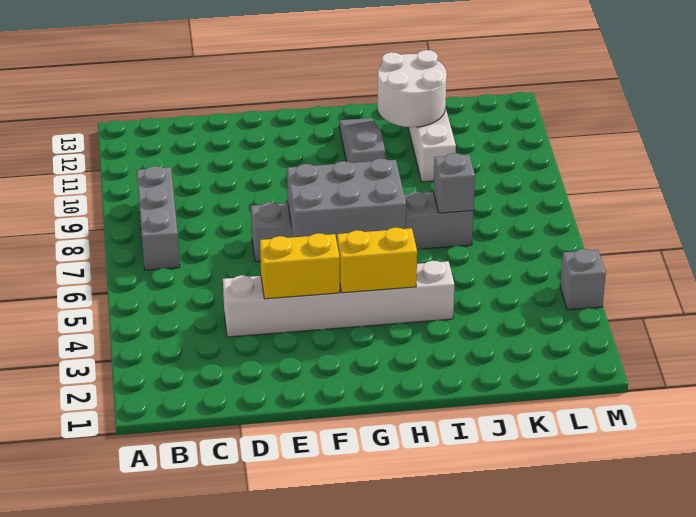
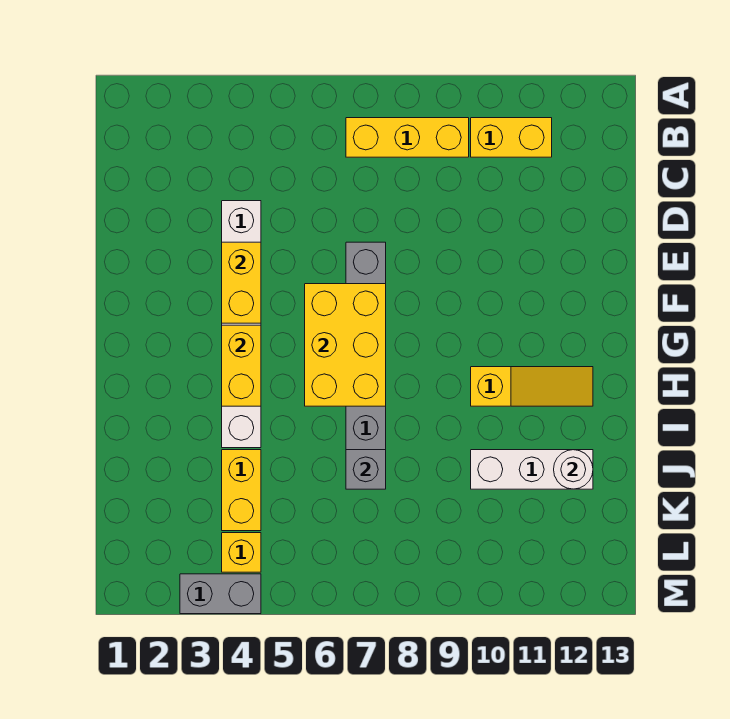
grey 1x3 brick [137,166,180,270] -> yellow 1x3 brick [346,118,469,157]
none -> yellow 1x2 brick [471,118,552,157]
grey 2x3 brick [287,159,406,241] -> yellow 2x3 brick [305,284,386,406]
grey 1x3 slope [339,118,385,163] -> yellow 1x3 slope [471,367,593,406]
white 2x2 round brick [377,50,447,127] -> white 1x1 round brick [554,450,593,489]
none -> yellow 1x2 brick [222,450,261,531]
none -> yellow 1x1 brick [222,533,261,572]
grey 1x1 brick [560,249,606,310] -> grey 1x2 brick [180,574,261,614]

